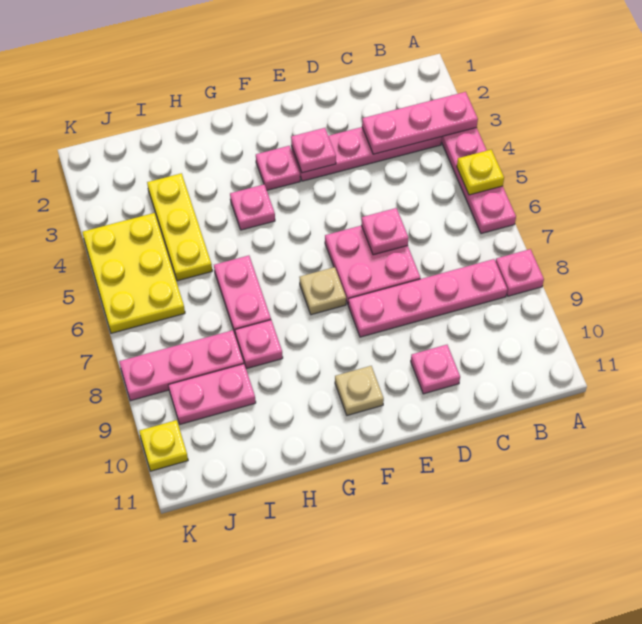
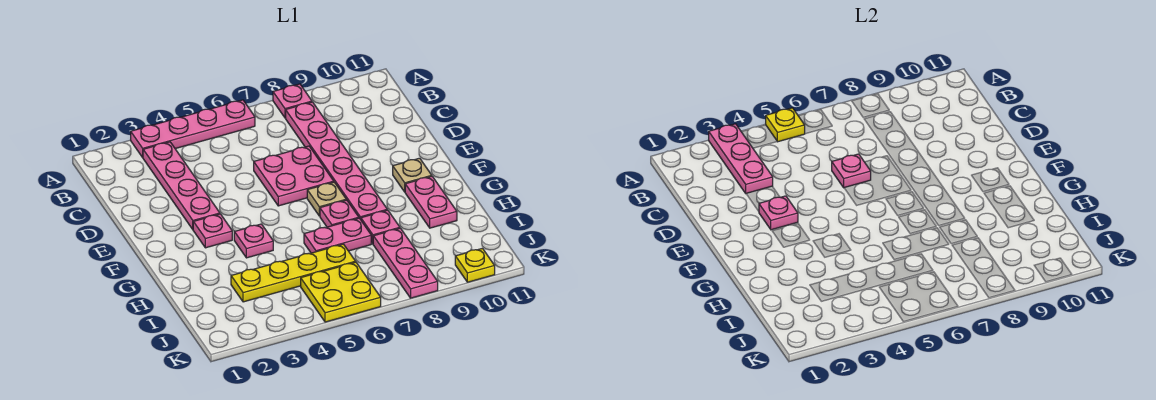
pink 1x4 plate [348,259,507,337] -> pink 1x6 plate [286,102,387,220]
pink 1x1 plate [411,345,460,394] -> pink 1x1 plate moved to [320,200,359,227]
yellow 1x3 plate [147,173,212,281] -> yellow 1x4 plate [231,244,356,302]
pink 1x2 plate [169,364,256,424] -> pink 1x2 plate moved to [405,176,457,228]
yellow 2x3 plate [82,213,185,333] -> yellow 2x2 plate [301,262,381,322]

